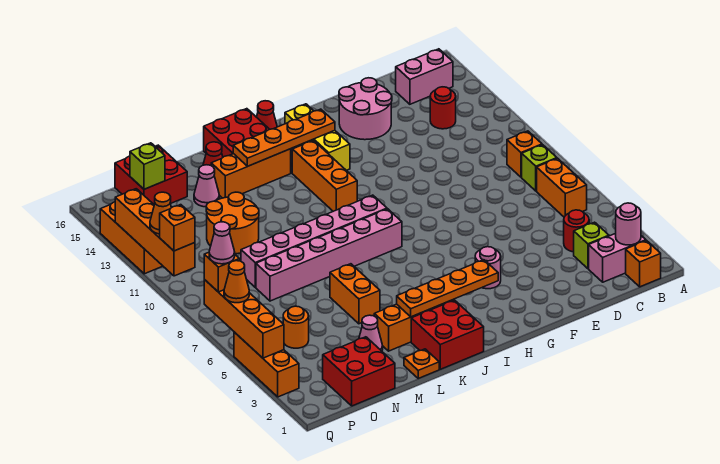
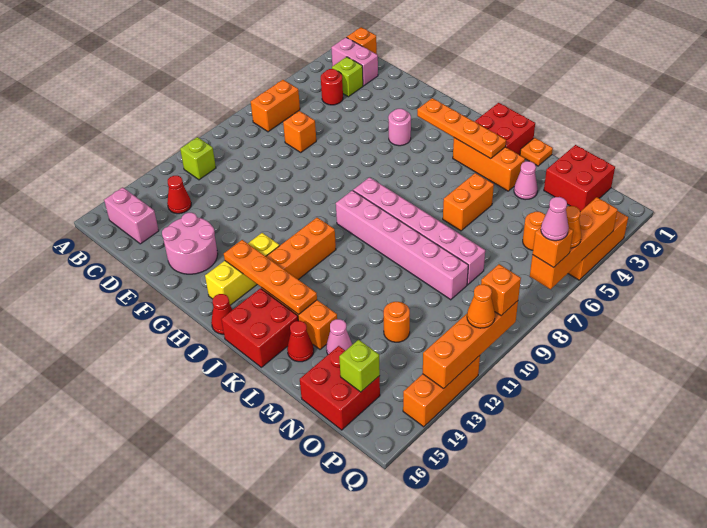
pink 1x1 round brick [616,203,641,245] -> none
lime 1x1 brick [522,145,557,191] -> lime 1x1 brick moved to [180,137,216,180]
orange 1x1 brick [507,131,542,177] -> orange 1x1 brick moved to [283,111,316,152]
red 1x1 round brick [430,87,456,129] -> red 1x1 cone [167,176,191,214]
orange 2x2 round brick [206,192,259,254] -> orange 1x1 round brick [384,302,410,342]

